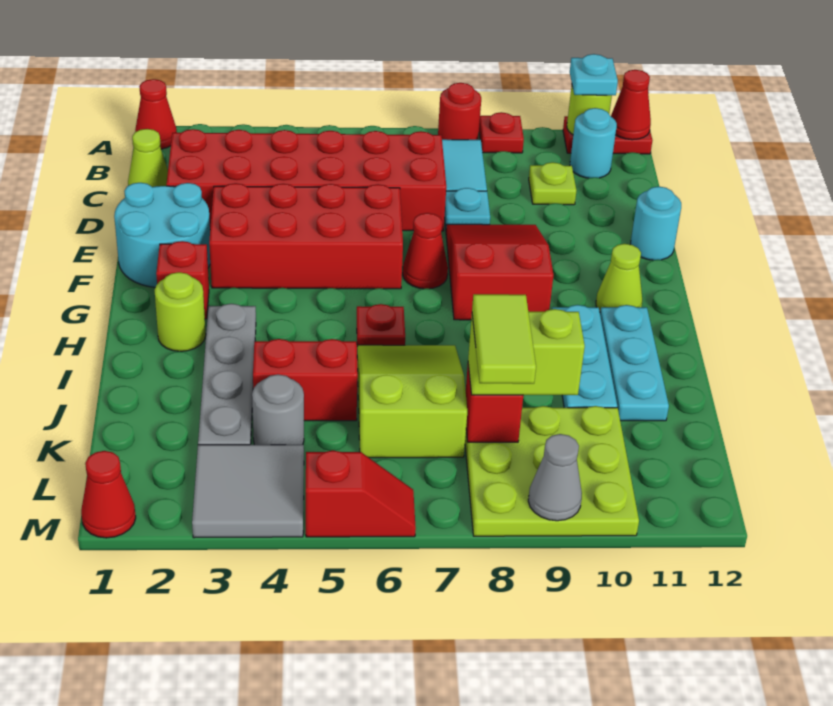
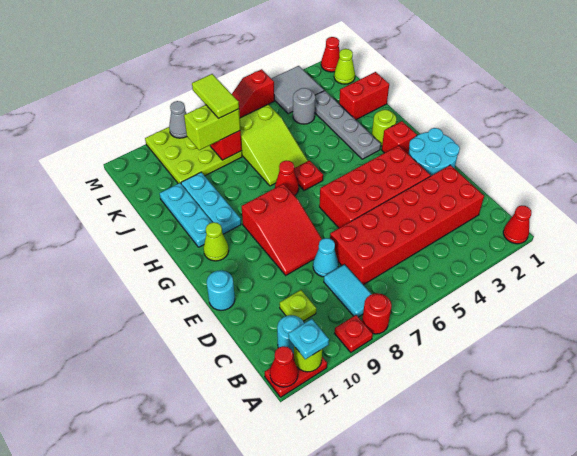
lime 1x1 cone [128,129,168,187] -> lime 1x1 cone moved to [334,49,355,84]
cyan 1x1 plate [445,188,490,228] -> cyan 1x1 cone [313,238,338,277]
red 1x1 cone [403,213,448,289] -> red 1x1 cone moved to [275,161,299,196]
red 1x2 brick [253,339,358,421] -> red 1x2 brick moved to [339,72,389,120]

